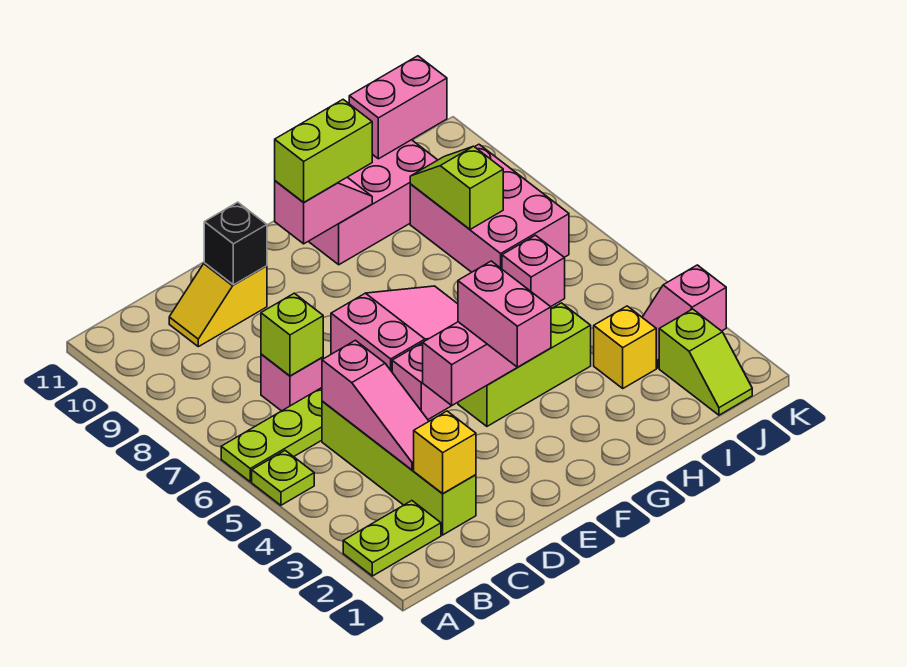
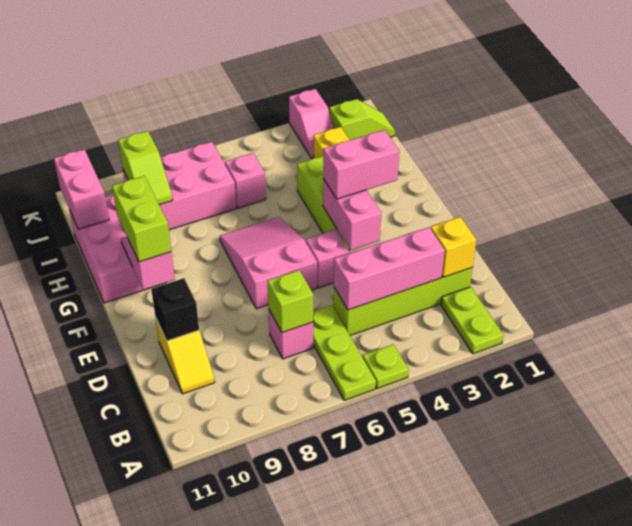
pink 1x3 slope [322,340,429,470] -> pink 1x3 brick [334,227,445,310]
lime 1x2 slope [410,146,503,229] -> lime 1x2 slope turned to [118,131,173,205]

